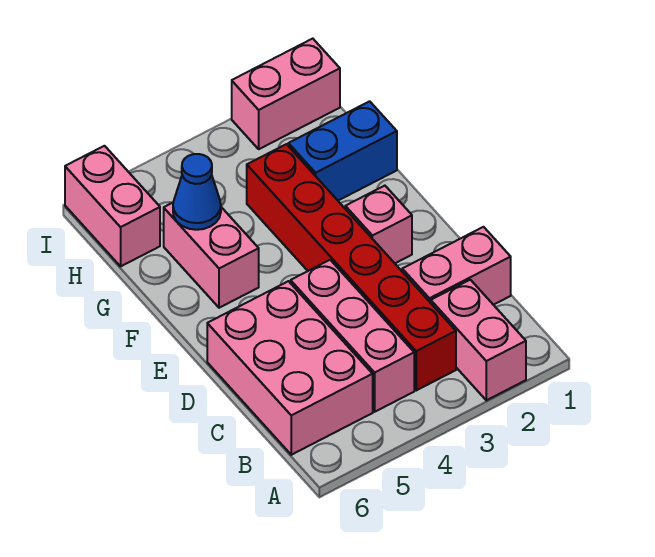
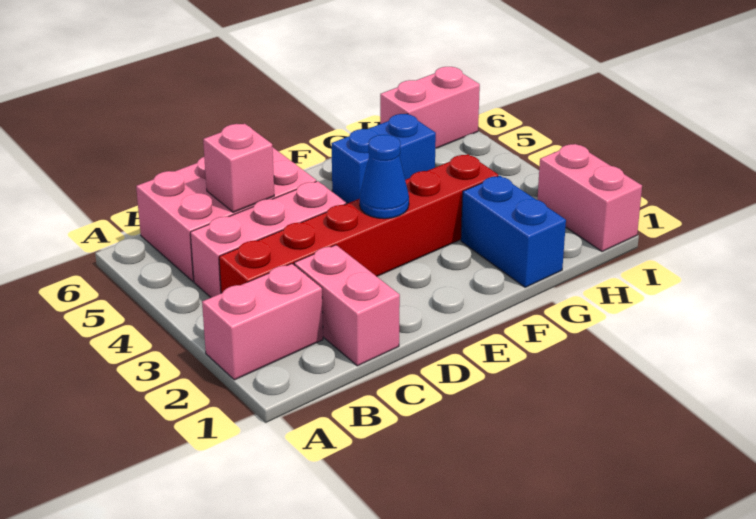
pink 1x1 brick [345,186,412,263] -> pink 1x1 brick moved to [203,124,274,212]
pink 1x2 brick [164,203,259,308] -> blue 1x2 brick [331,114,436,203]
blue 1x1 cone [173,154,221,230] -> blue 1x1 cone moved to [359,135,409,219]

